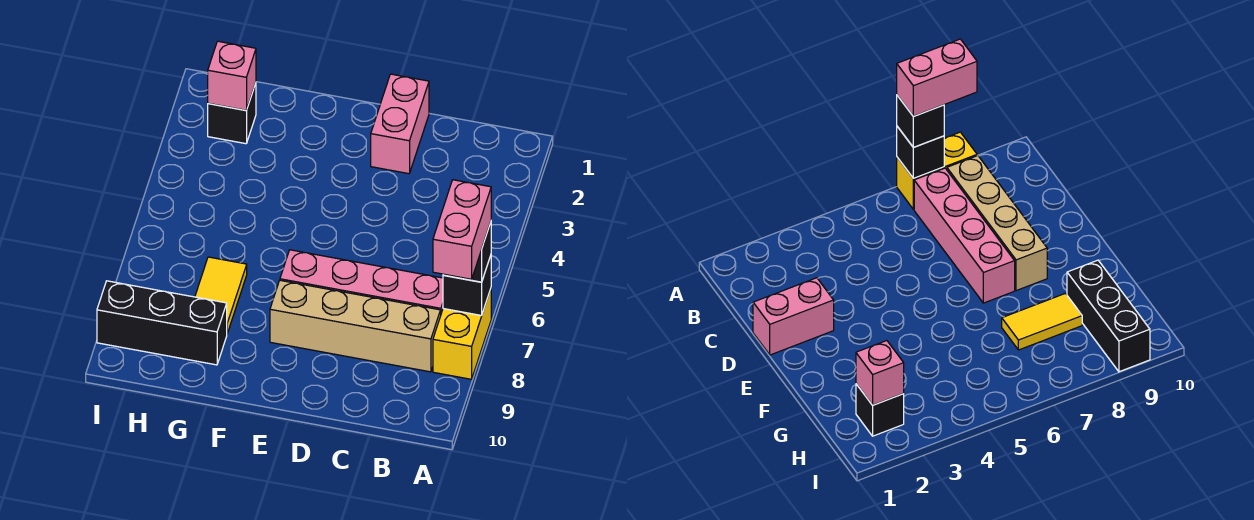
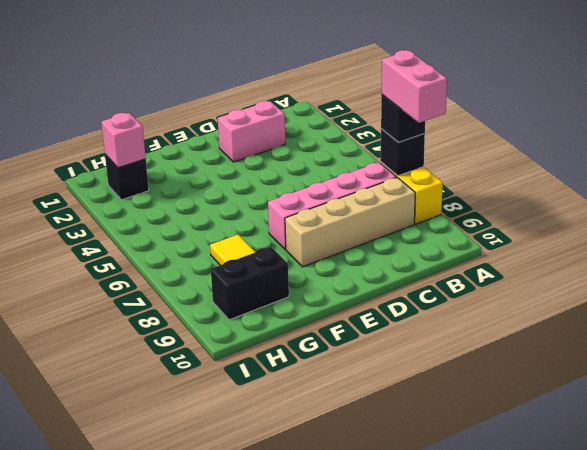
pink 1x2 brick [371,74,429,174] -> pink 1x2 brick turned to [218,101,285,162]
black 1x3 brick [97,281,227,365] -> black 1x2 brick [211,247,289,320]

